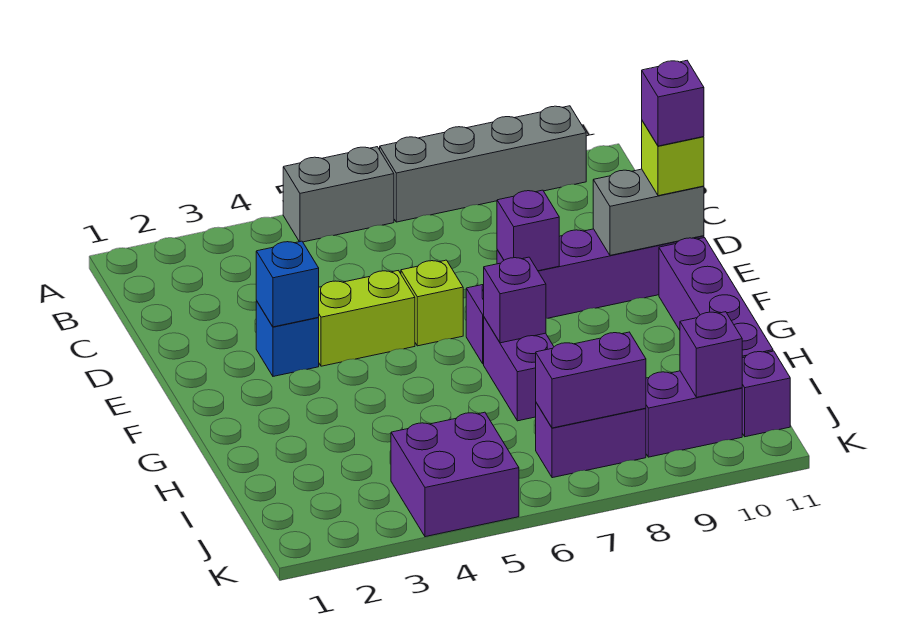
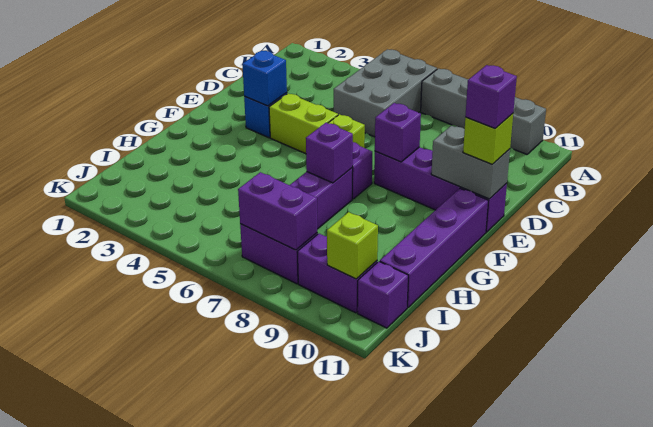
grey 1x2 brick [283,147,394,242] -> grey 2x3 brick [334,49,437,137]
purple 2x2 brick [391,412,519,537] -> none
purple 1x1 brick [680,312,742,397] -> lime 1x1 brick [327,212,378,279]

